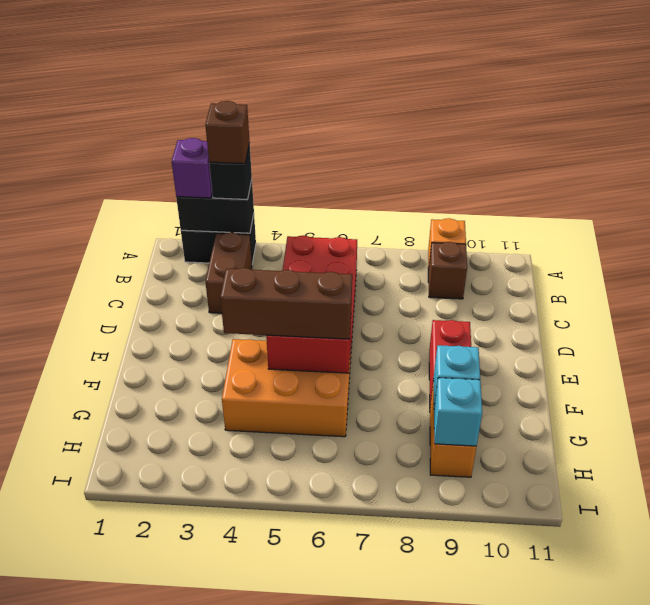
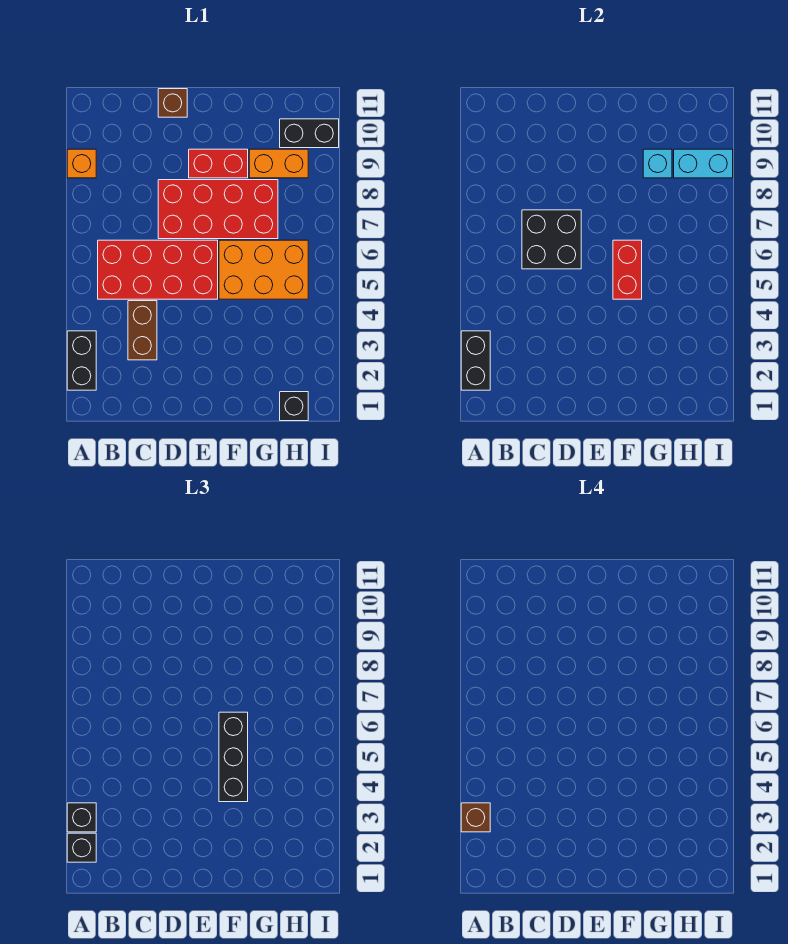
purple 1x1 brick [172,138,212,198] -> black 1x1 brick [67,833,96,862]
brown 1x2 brick [205,232,252,313] -> brown 1x2 brick turned to [128,301,157,360]
brown 1x1 brick [428,242,467,299] -> brown 1x1 brick moved to [158,89,187,117]
none -> black 2x2 brick [522,210,581,269]
none -> red 2x4 brick [158,180,278,239]
orange 2x3 brick [222,339,350,437] -> orange 2x3 brick turned to [219,240,308,299]
brown 1x3 brick [220,268,352,339] -> black 1x3 brick [219,712,248,802]
none -> black 1x1 brick [280,392,308,421]
cyan 1x1 brick [434,378,482,446] -> cyan 1x2 brick [674,149,733,178]
none -> black 1x2 brick [280,119,339,148]

